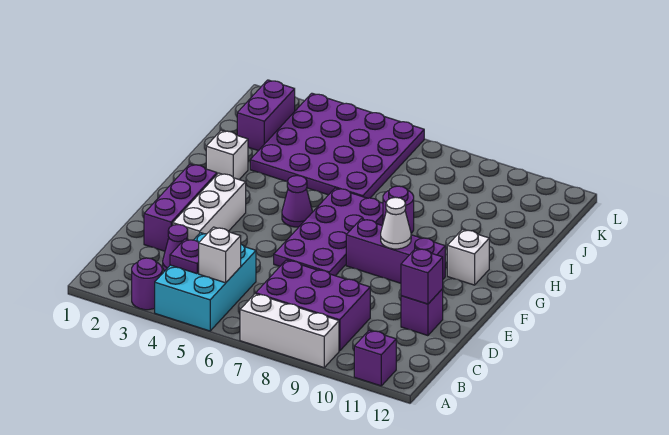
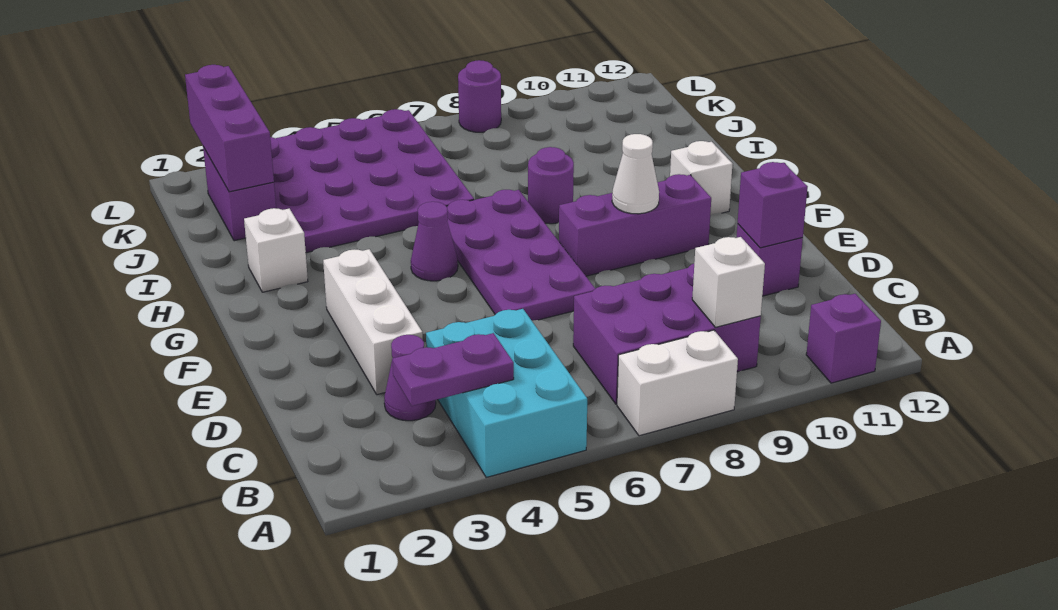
purple 1x1 round brick [132,258,162,310] -> purple 1x1 round brick moved to [458,60,501,132]
white 1x3 brick [240,294,339,368] -> white 1x2 brick [617,330,738,436]
purple 1x1 plate [170,239,199,274] -> purple 1x2 plate [392,333,514,406]
white 1x1 brick [199,227,241,283] -> white 1x1 brick moved to [692,237,765,327]
purple 1x3 brick [144,164,217,251] -> purple 1x3 brick moved to [185,65,274,192]

